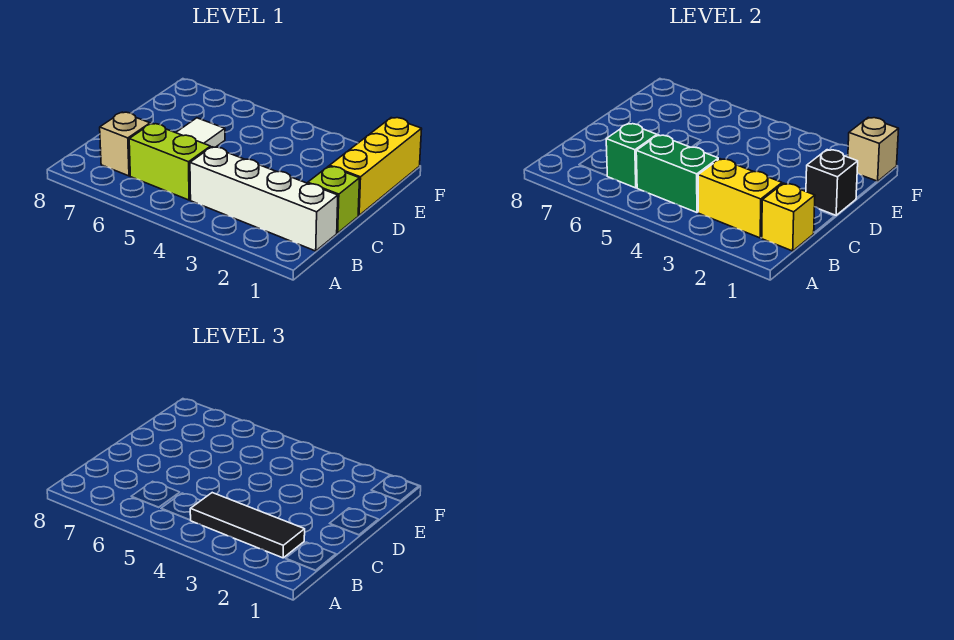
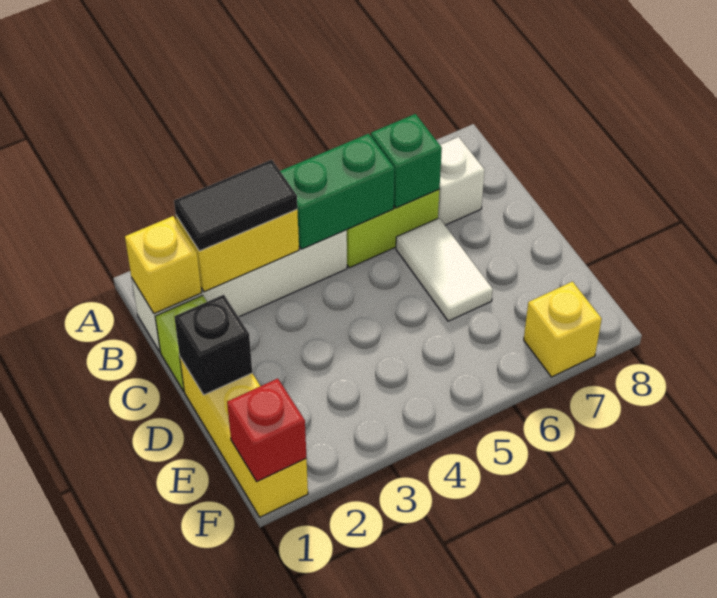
black 1x3 tile [190,493,305,558] -> black 1x2 tile [174,160,297,251]
tan 1x1 brick [100,112,150,176] -> white 1x1 brick [438,137,485,225]
tan 1x1 brick [848,118,899,182] -> red 1x1 brick [227,378,306,482]
none -> yellow 1x1 brick [524,282,602,377]

